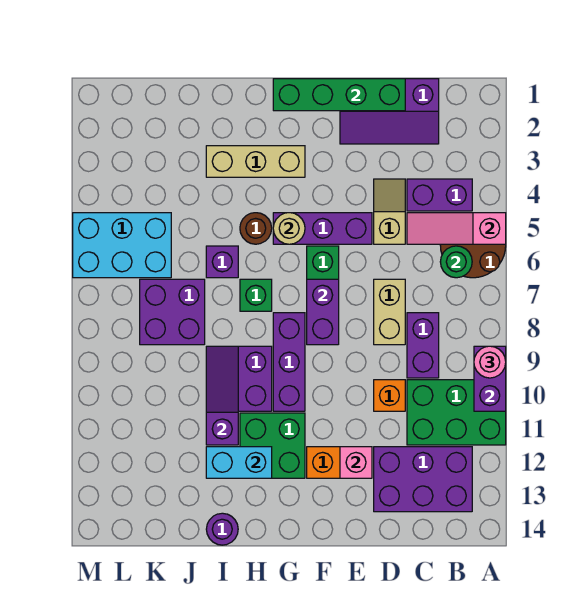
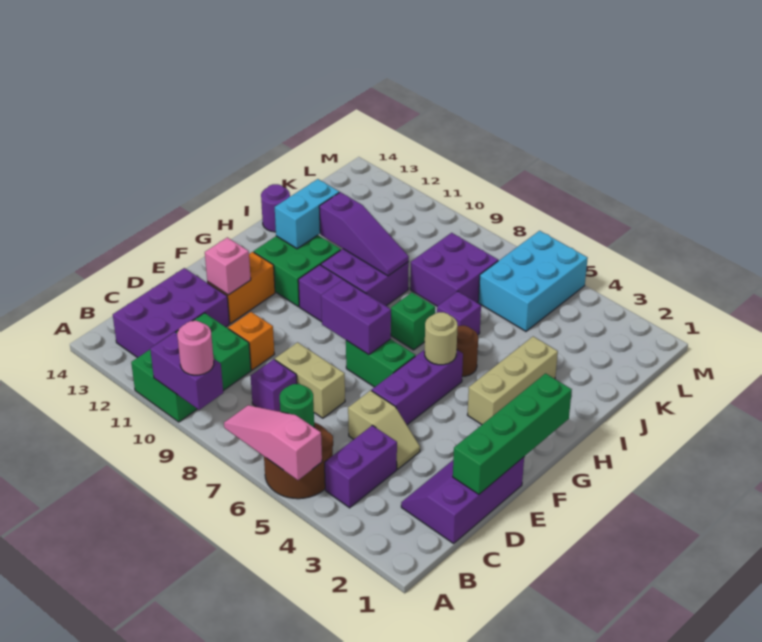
pink 1x3 slope [407,213,506,244] -> pink 1x3 slope turned to [224,405,322,480]
purple 1x2 brick [407,313,439,378] -> purple 1x1 brick [251,359,297,412]

